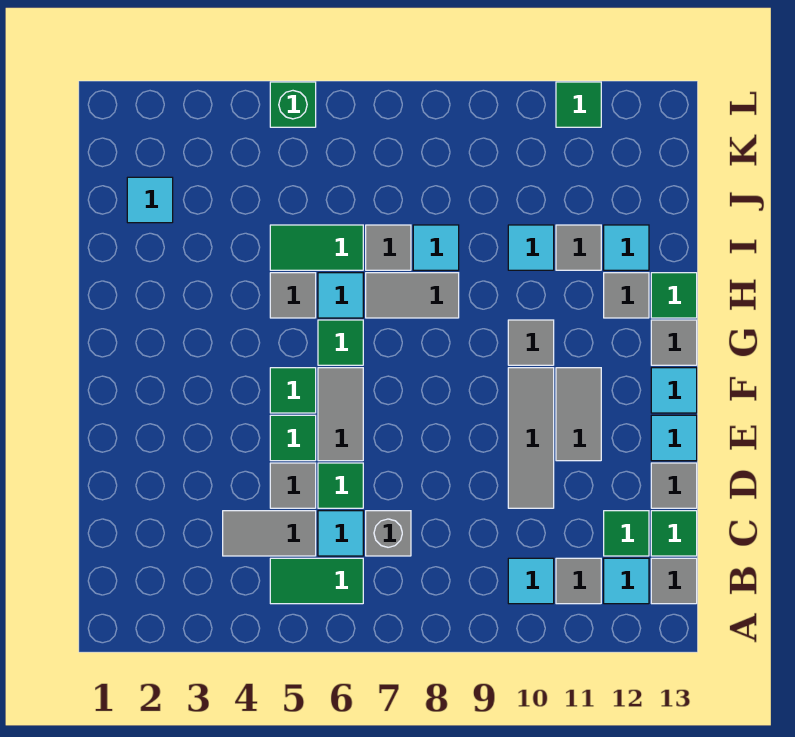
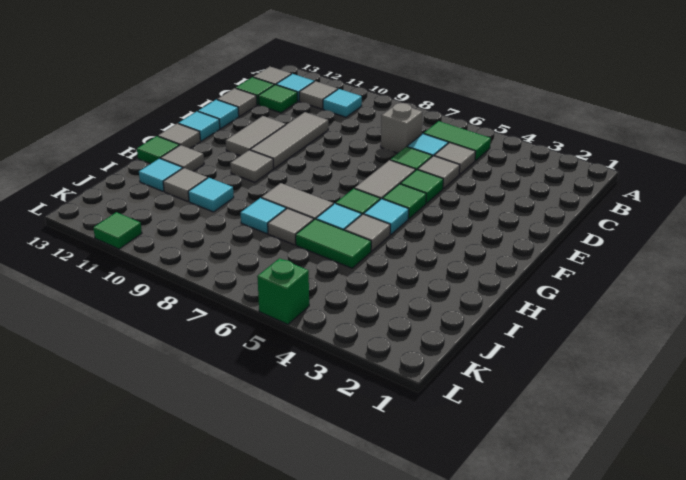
grey 1x2 tile [223,511,316,556] -> grey 1x1 tile [434,143,476,175]
cyan 1x1 tile [127,177,173,223] -> cyan 1x1 tile moved to [364,199,409,235]

